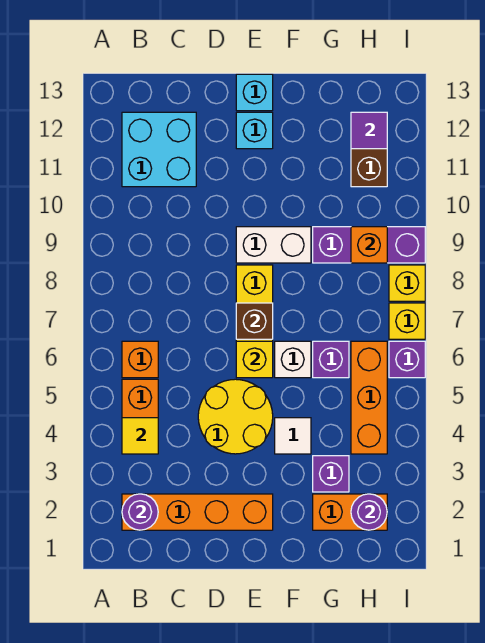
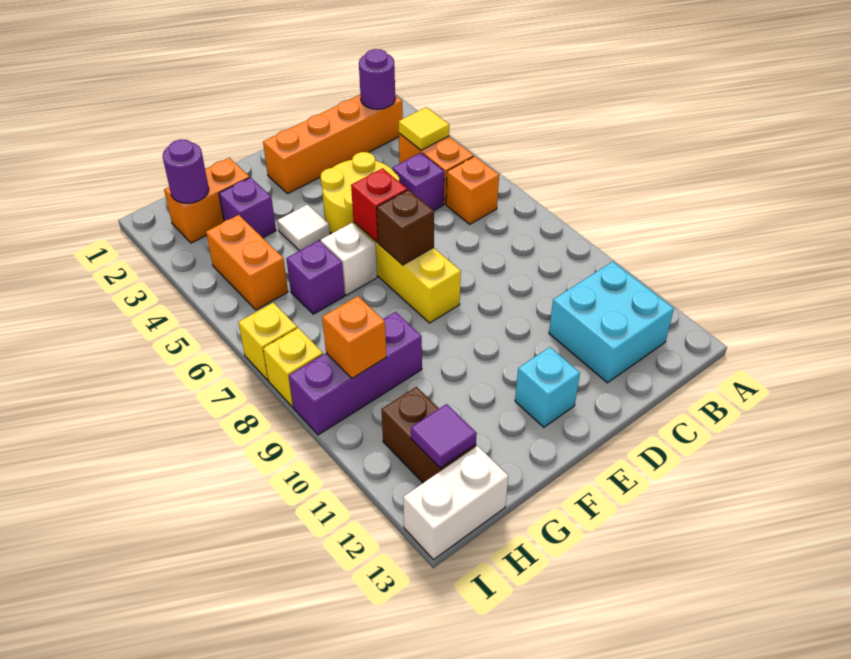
yellow 1x1 brick [236,341,273,378] -> red 1x1 brick [351,168,407,242]
white 1x2 brick [236,227,311,263] -> white 1x2 brick moved to [403,446,508,560]
cyan 1x1 brick [236,74,273,111] -> none
orange 1x3 brick [351,341,387,454] -> orange 1x2 brick [206,215,288,310]
purple 1x1 brick [389,341,425,378] -> purple 1x1 brick moved to [392,153,444,211]

